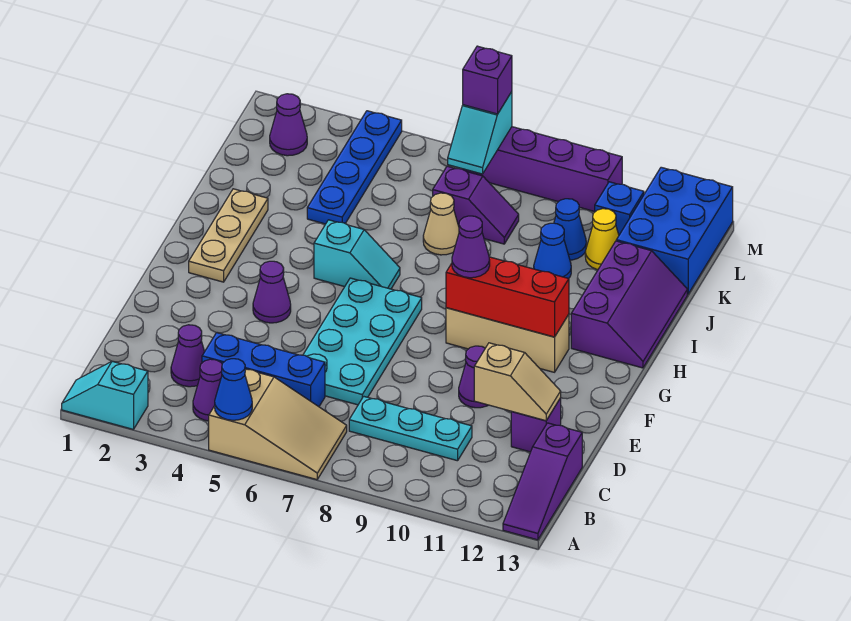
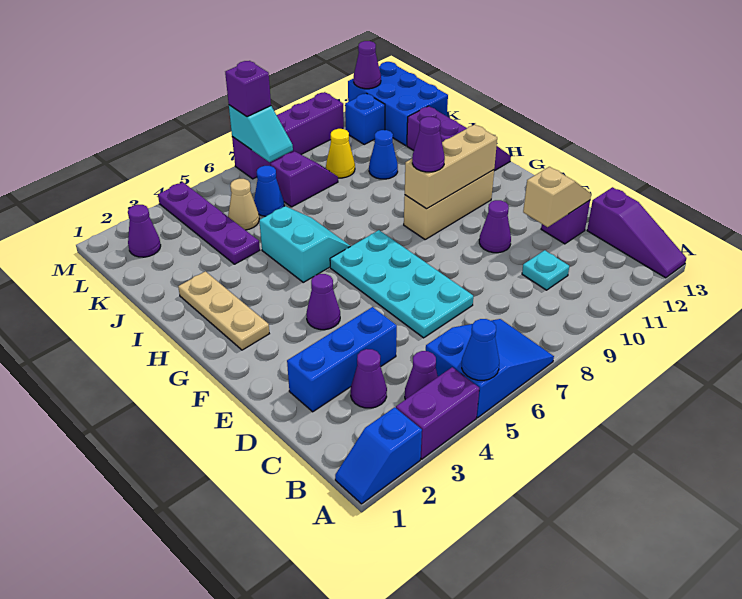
cyan 1x2 slope [62,361,148,429] -> blue 1x2 slope [335,407,422,504]
none -> purple 1x2 brick [396,367,479,459]
tan 2x3 slope [208,369,347,480] -> blue 2x3 slope [426,319,554,418]
blue 1x3 brick [202,333,325,407] -> blue 1x3 brick moved to [287,307,397,412]
cyan 1x3 plate [349,396,472,461] -> cyan 1x1 plate [522,250,569,290]
red 1x3 brick [446,257,569,337] -> tan 1x3 brick [405,125,497,209]
cyan 1x2 slope [314,220,400,289] -> cyan 2x2 slope [259,206,351,282]
blue 1x4 plate [307,111,402,224] -> purple 1x4 plate [158,182,260,264]
tan 1x1 cone [423,193,459,255] -> tan 1x1 cone moved to [228,179,259,230]
blue 1x1 cone [554,199,586,260] -> blue 1x1 cone moved to [254,166,284,216]
yellow 1x1 cone [585,209,619,270] -> yellow 1x1 cone moved to [326,129,355,178]
none -> purple 1x1 cone [354,41,381,89]

